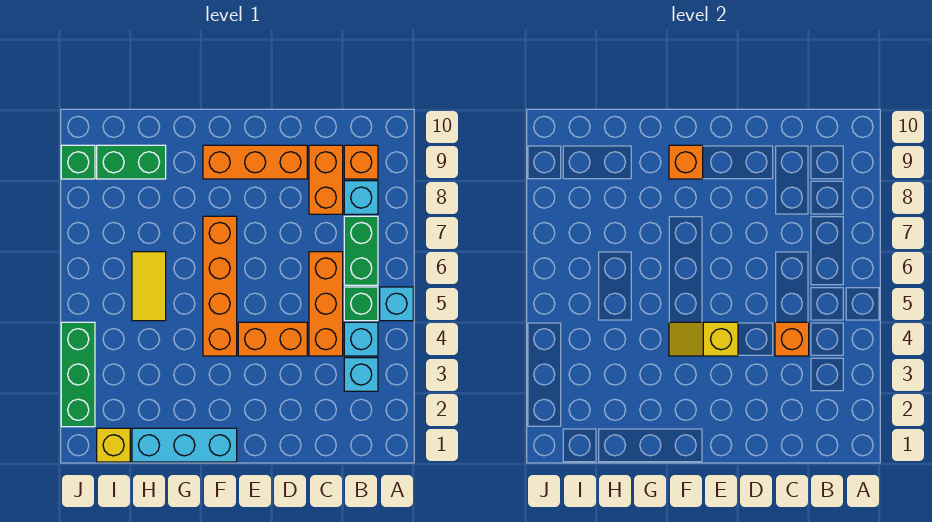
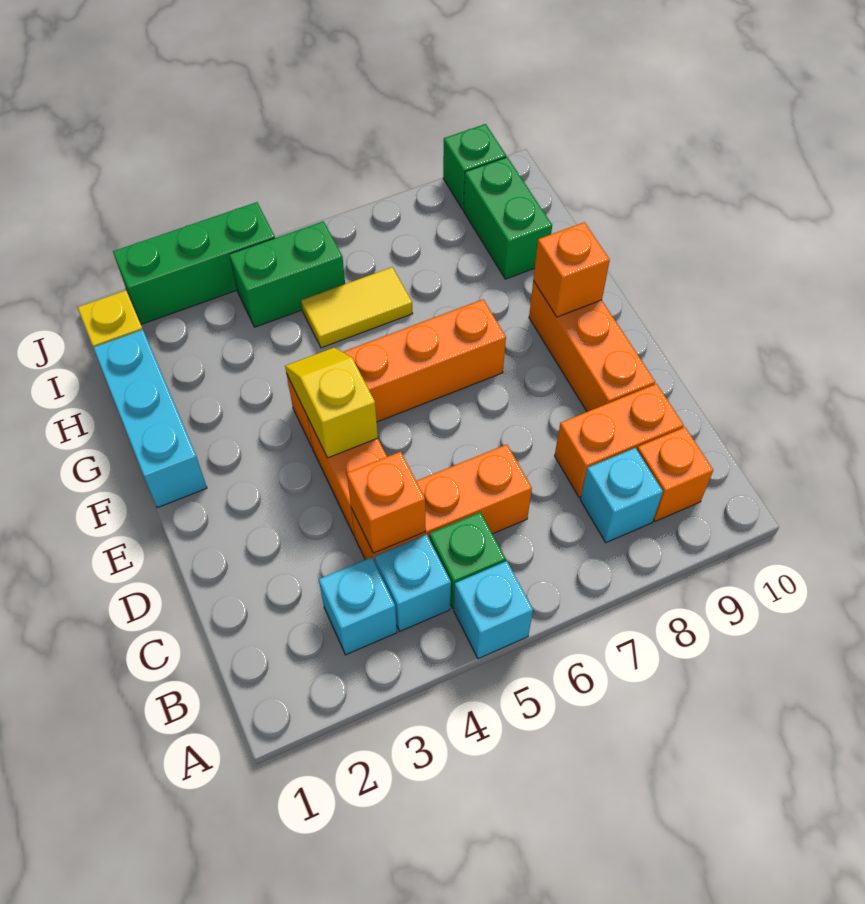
green 1x2 brick [344,216,378,285] -> green 1x2 brick moved to [229,221,345,327]

